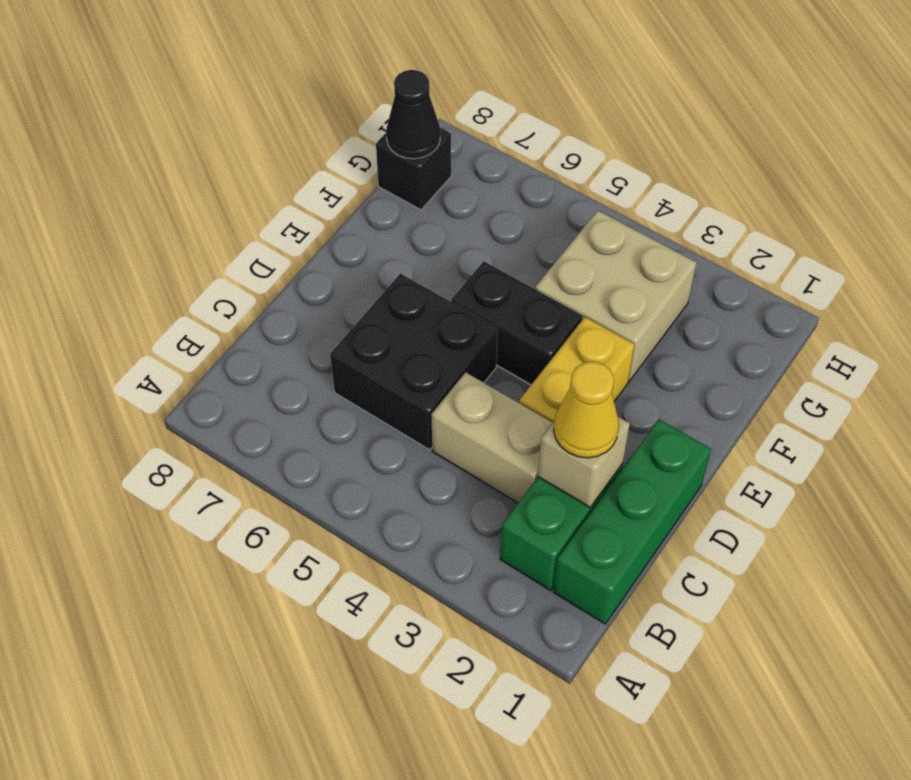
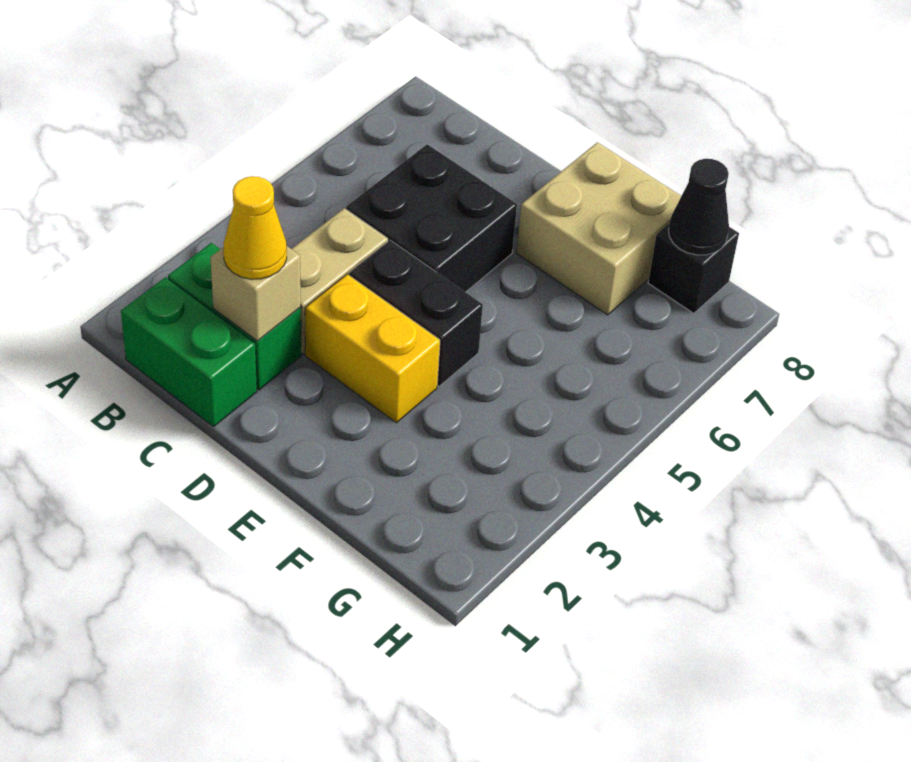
green 1x3 brick [553,419,711,624] -> green 1x2 brick [121,277,257,427]
black 1x2 brick [451,261,582,385] -> black 1x2 brick turned to [349,240,483,386]
tan 2x2 brick [535,210,697,381] -> tan 2x2 brick moved to [516,142,681,315]

